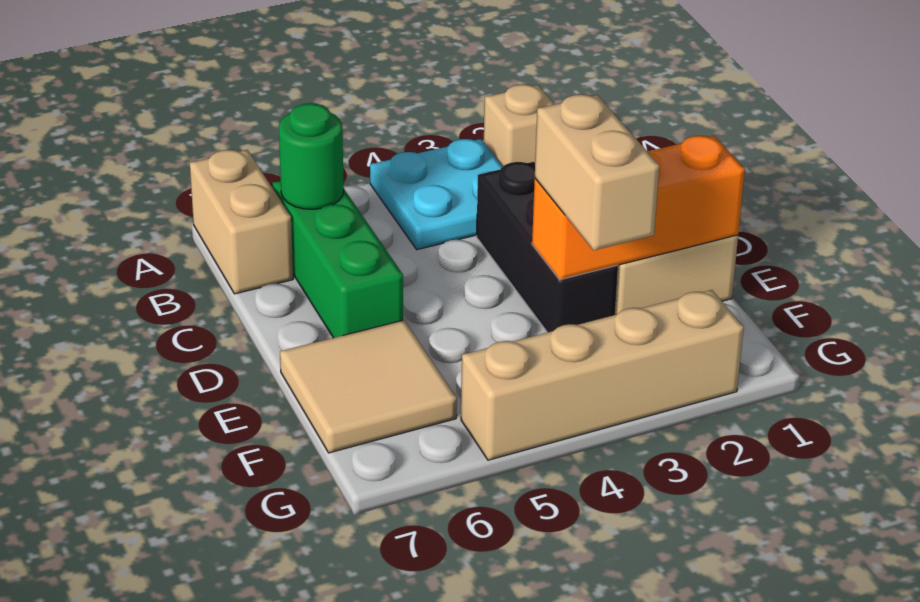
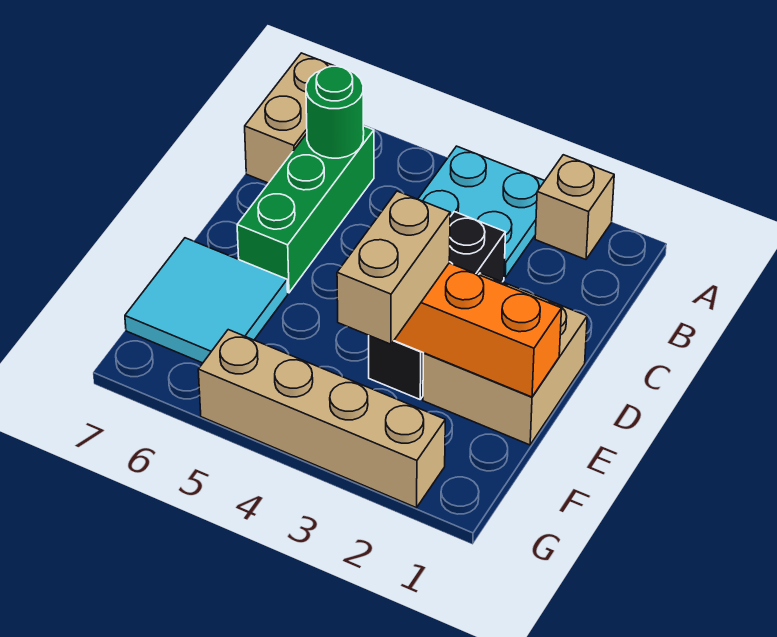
tan 2x2 tile [280,320,457,453] -> cyan 2x2 tile [125,238,288,363]

